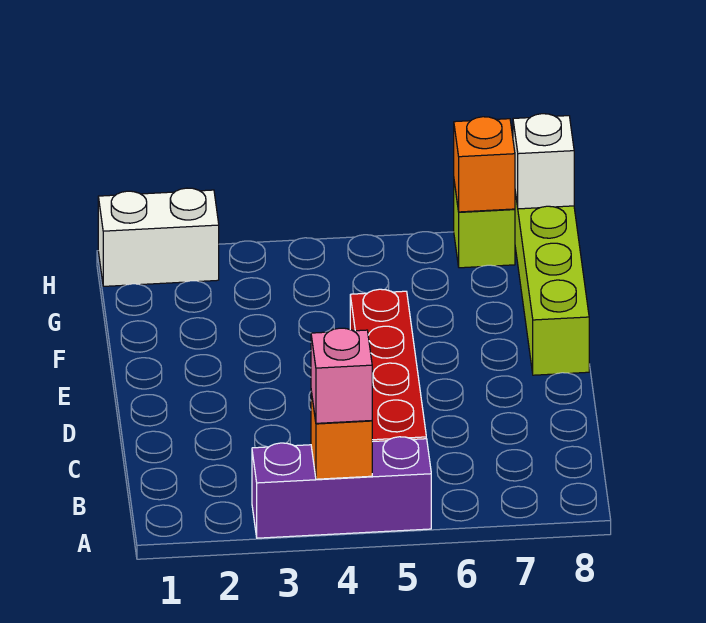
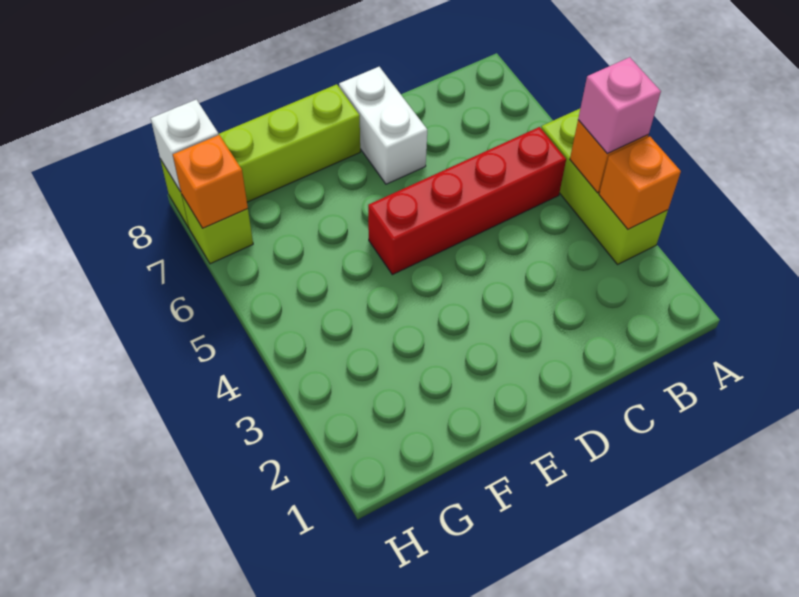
purple 1x3 brick [252,437,431,538] -> lime 1x3 brick [541,109,668,264]
none -> orange 1x1 brick [599,137,681,229]
white 1x2 brick [98,188,219,286] -> white 1x2 brick moved to [339,67,427,184]

